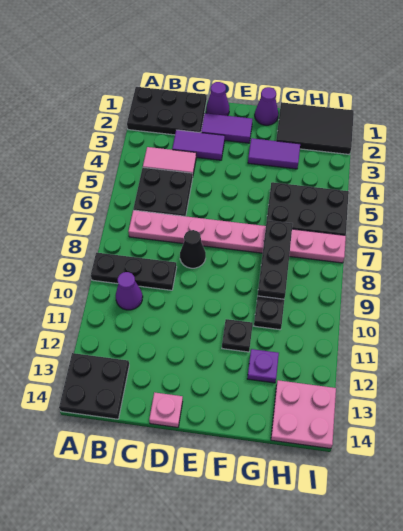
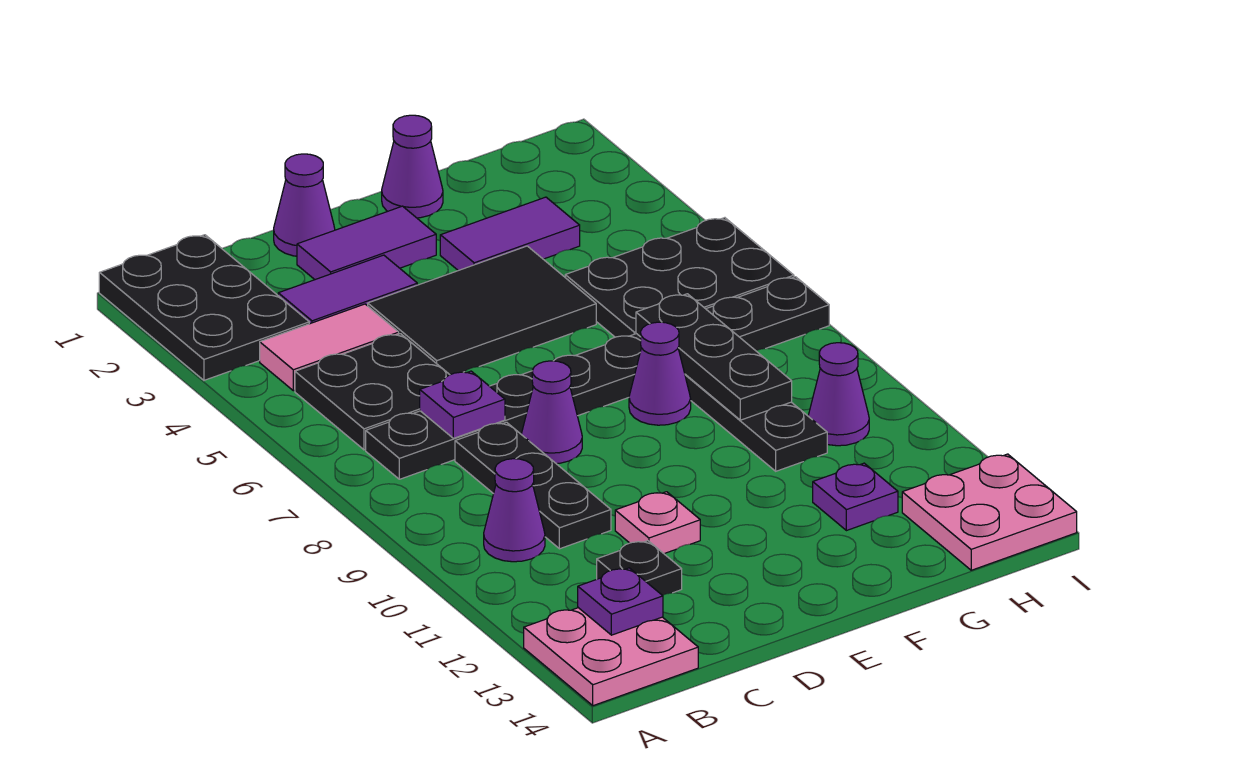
black 2x3 plate [127,87,207,135] -> black 2x3 plate turned to [99,235,309,380]
black 1x3 plate [91,253,177,290] -> black 1x3 plate turned to [455,422,611,549]
black 2x2 plate [59,353,129,419] -> pink 2x2 plate [524,608,698,706]
pink 1x8 plate [128,210,346,263] -> black 1x8 plate [366,277,829,479]
none -> purple 1x1 plate [578,568,663,635]
none -> purple 1x1 plate [420,371,505,438]
black 1x1 cone [180,230,206,268] -> purple 1x1 cone [521,361,582,464]
pink 1x1 plate [149,392,183,428] -> pink 1x1 plate moved to [615,492,700,554]
none -> purple 1x1 cone [629,322,691,425]
black 1x1 plate [222,319,253,352] -> black 1x1 plate moved to [597,541,682,595]
black 2x3 tile [276,102,354,155] -> black 2x3 tile moved to [368,246,596,375]
none -> purple 1x1 cone [808,343,869,446]

